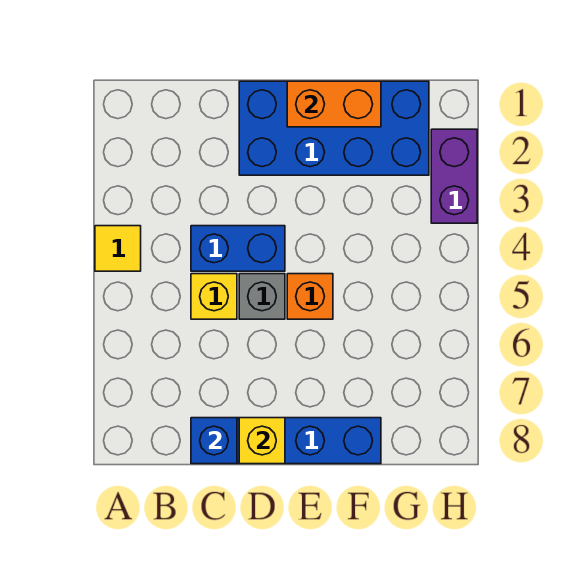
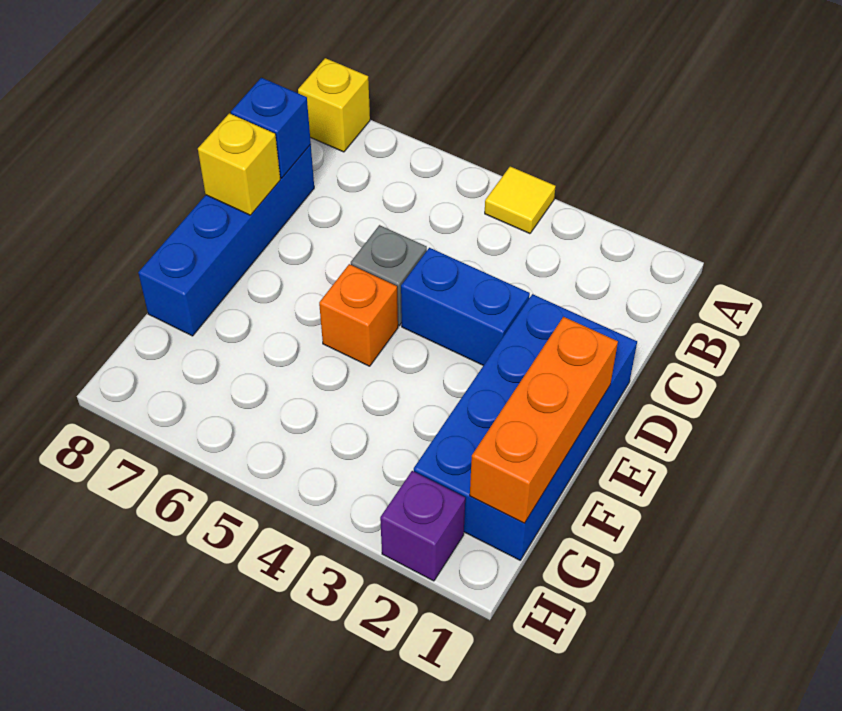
blue 1x2 brick [191,226,285,271] -> blue 1x2 brick turned to [401,248,530,365]
yellow 1x1 brick [191,274,237,319] -> yellow 1x1 brick moved to [298,58,370,152]
orange 1x2 brick [287,81,381,127] -> orange 1x3 brick [470,317,618,523]
purple 1x2 brick [431,129,477,223] -> purple 1x1 brick [380,471,465,581]

